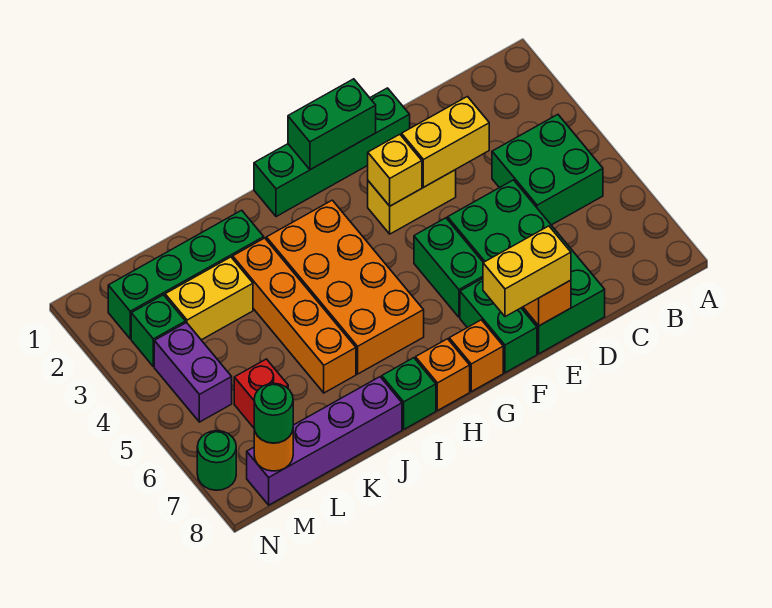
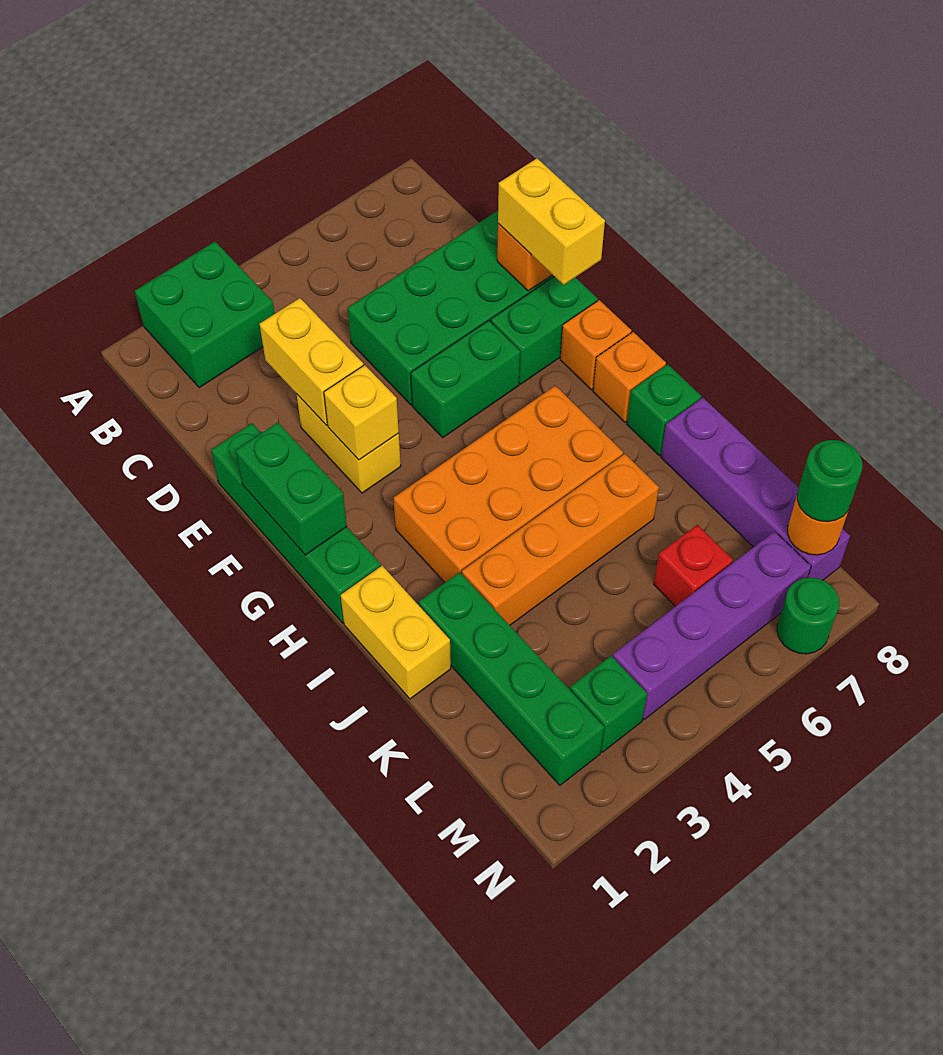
green 2x2 brick [492,115,603,225] -> green 2x2 brick moved to [135,242,275,388]
yellow 1x2 brick [165,257,253,340] -> yellow 1x2 brick moved to [341,566,451,699]
purple 1x2 brick [154,323,232,422] -> purple 1x4 brick [613,531,811,720]

